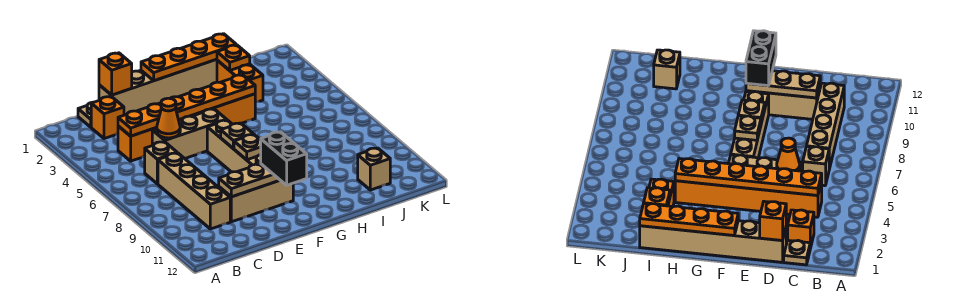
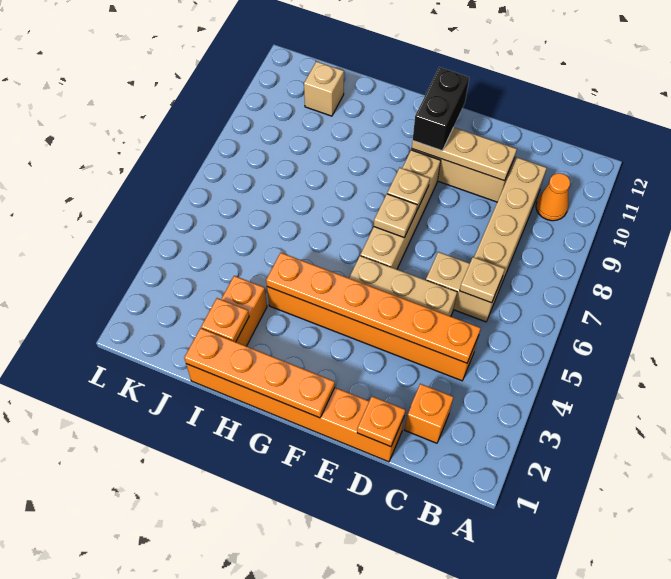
tan 1x1 plate [78,102,93,127] -> tan 1x1 plate moved to [460,257,505,303]
tan 1x1 brick [145,142,177,184] -> tan 1x2 brick [426,252,502,322]
tan 1x6 brick [99,59,217,115] -> orange 1x6 brick [186,364,404,462]
orange 1x1 brick [99,53,132,95] -> orange 1x1 plate [357,396,405,447]
orange 1x1 cone [157,98,180,138] -> orange 1x1 cone moved to [536,173,570,221]

